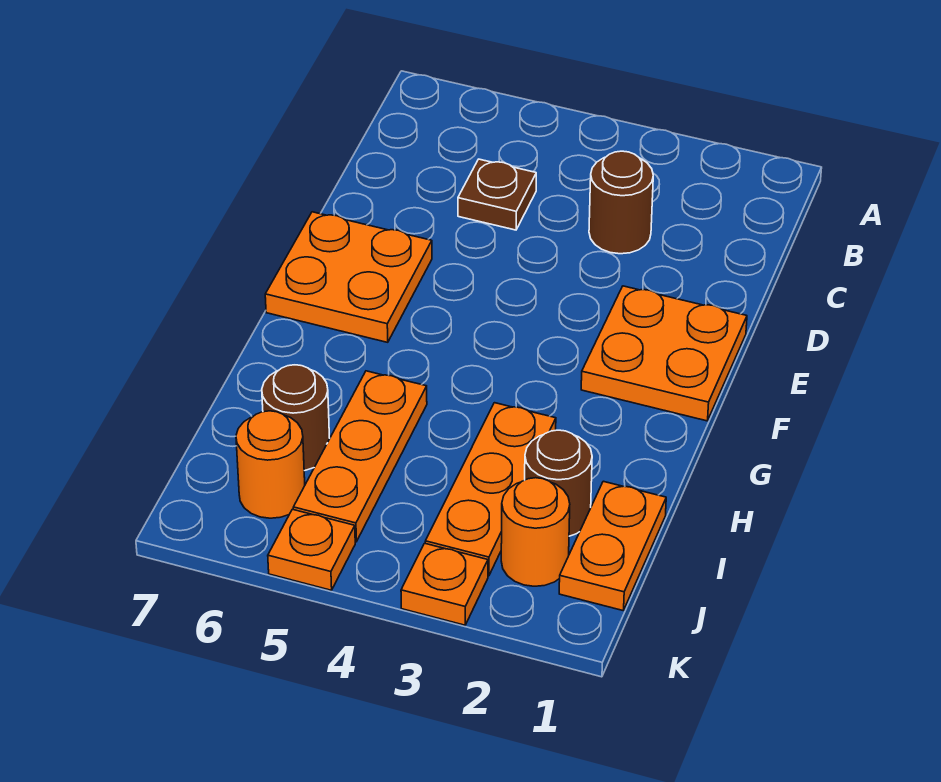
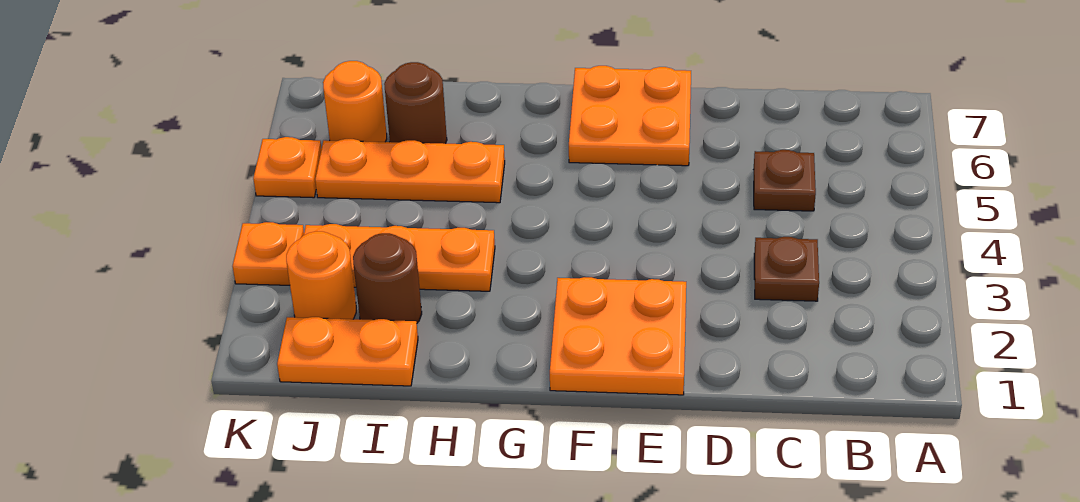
brown 1x1 round brick [589,151,653,254] -> brown 1x1 plate [754,237,819,301]

